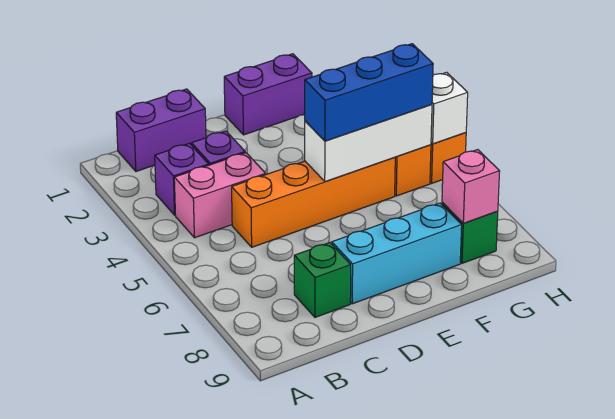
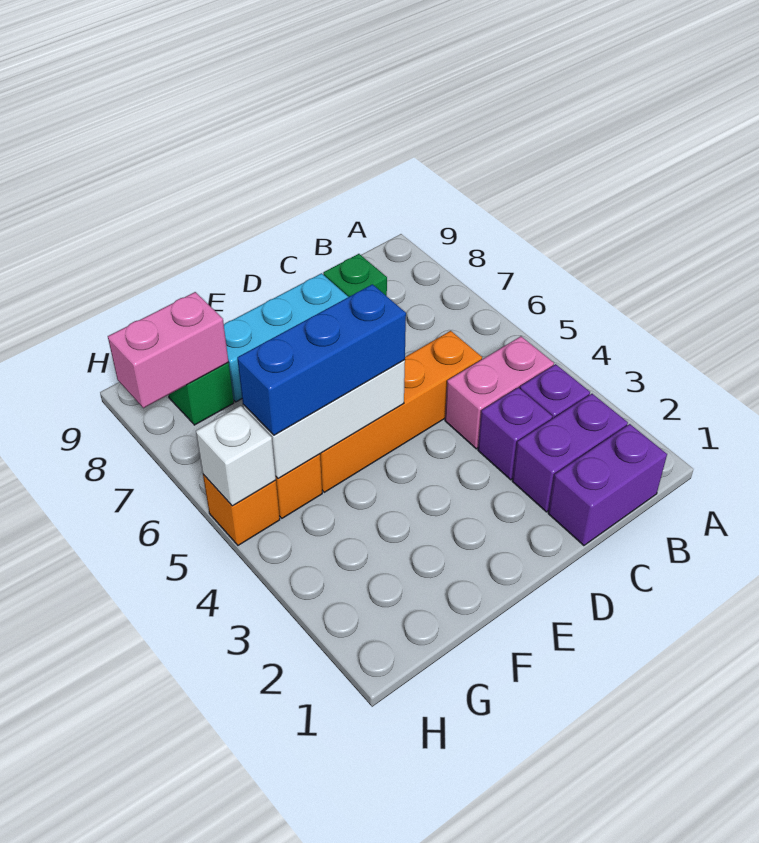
purple 1x2 brick [224,54,312,135] -> purple 1x2 brick moved to [512,394,628,512]
pink 1x1 brick [442,150,500,223] -> pink 1x2 brick [108,292,228,408]

